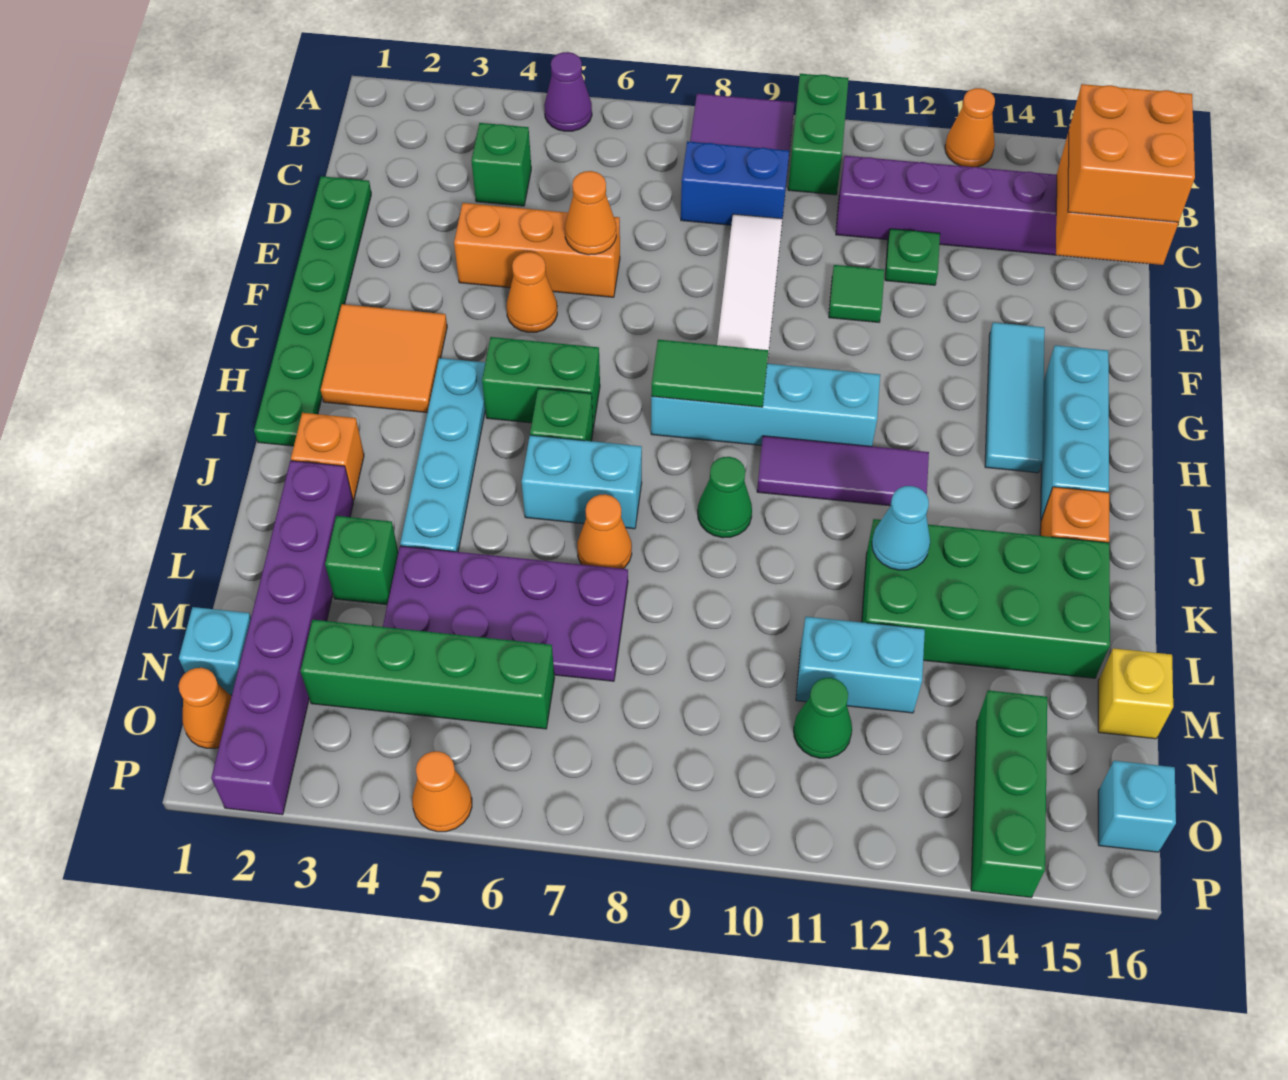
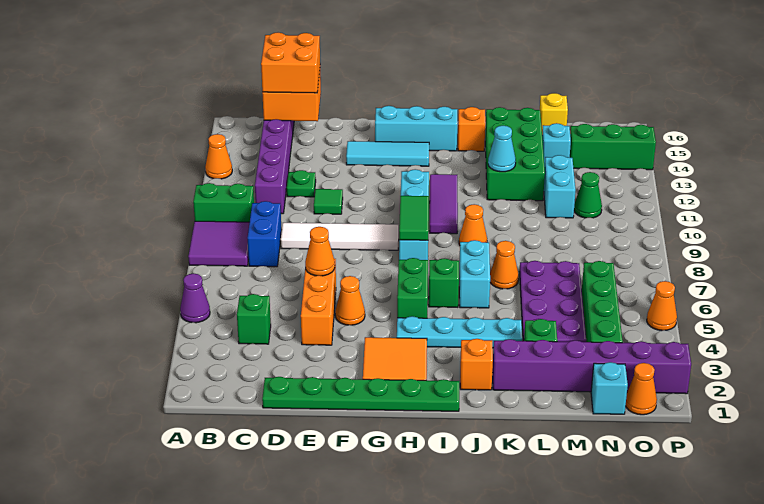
green 1x1 cone [698,457,752,538] -> orange 1x1 cone [459,204,487,245]
cyan 1x1 brick [1098,761,1176,852] -> cyan 1x1 brick moved to [542,123,571,167]

